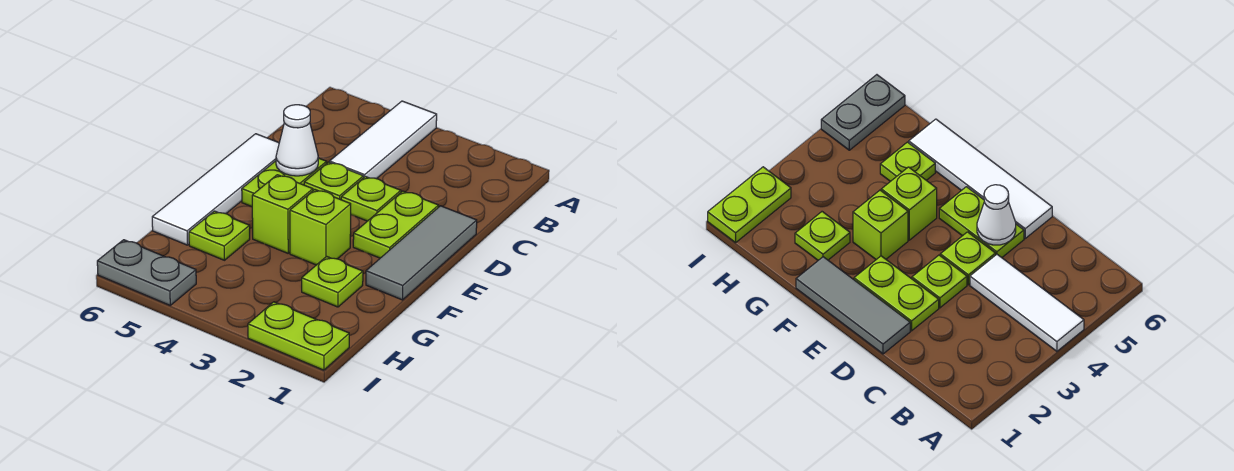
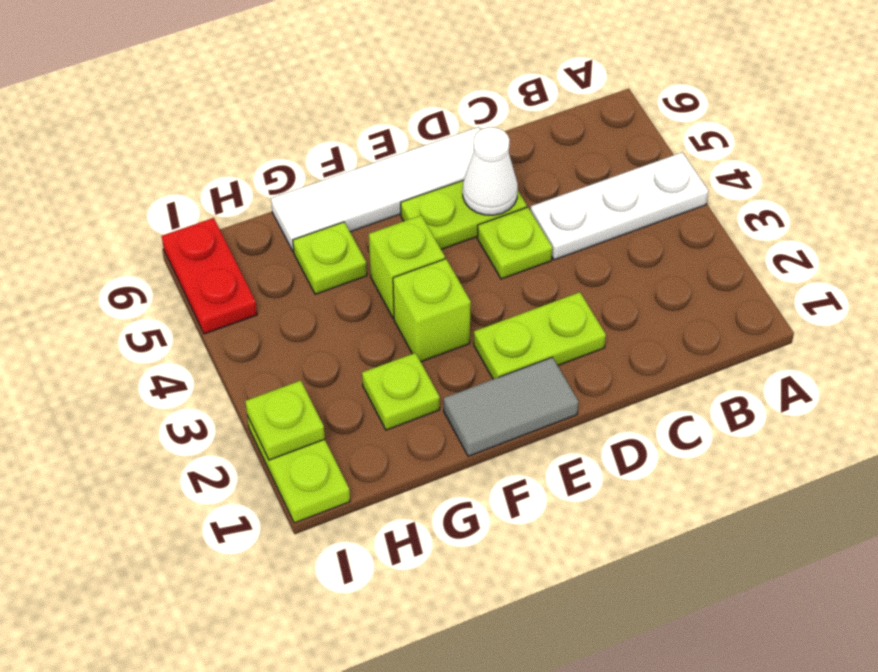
white 1x3 tile [330,101,437,179] -> white 1x3 plate [530,152,708,260]
grey 1x3 tile [366,206,477,300] -> grey 1x2 tile [444,357,579,456]
lime 1x1 plate [341,177,401,221] -> lime 1x1 plate moved to [245,381,325,460]
grey 1x2 plate [97,240,196,305] -> red 1x2 plate [162,218,257,334]

